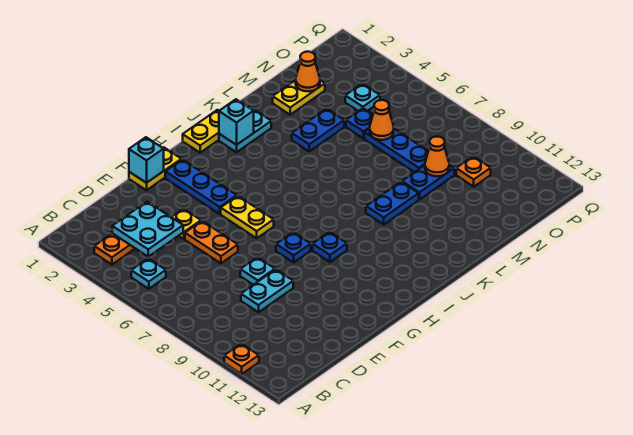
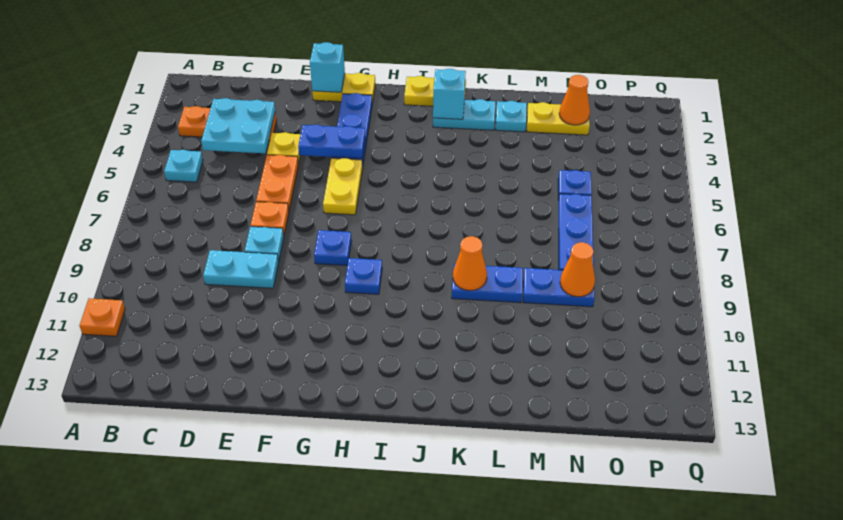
blue 1x2 plate [292,109,344,151] -> blue 1x2 plate moved to [298,124,365,158]
orange 1x1 cone [370,100,394,140] -> orange 1x1 cone moved to [453,236,487,291]
cyan 1x1 plate [345,84,380,111] -> cyan 1x1 plate moved to [496,101,527,132]
orange 1x1 plate [456,156,491,187] -> orange 1x1 plate moved to [251,202,289,235]

